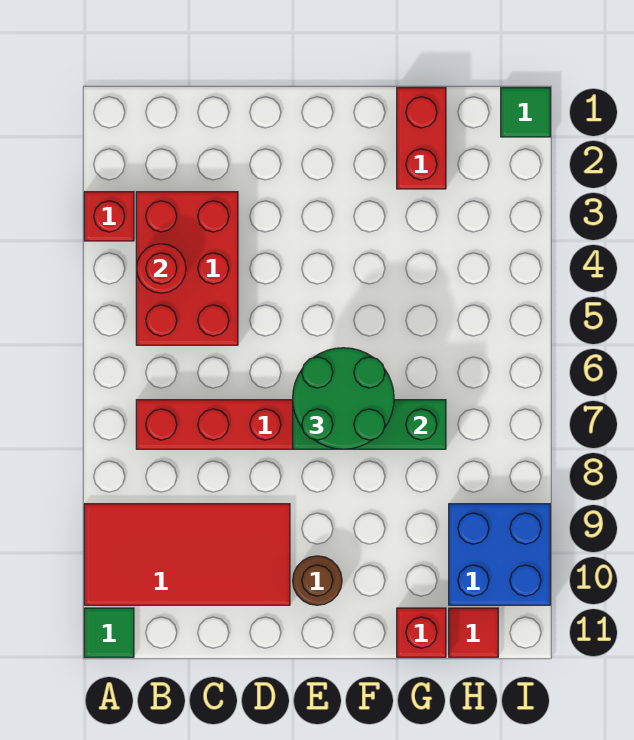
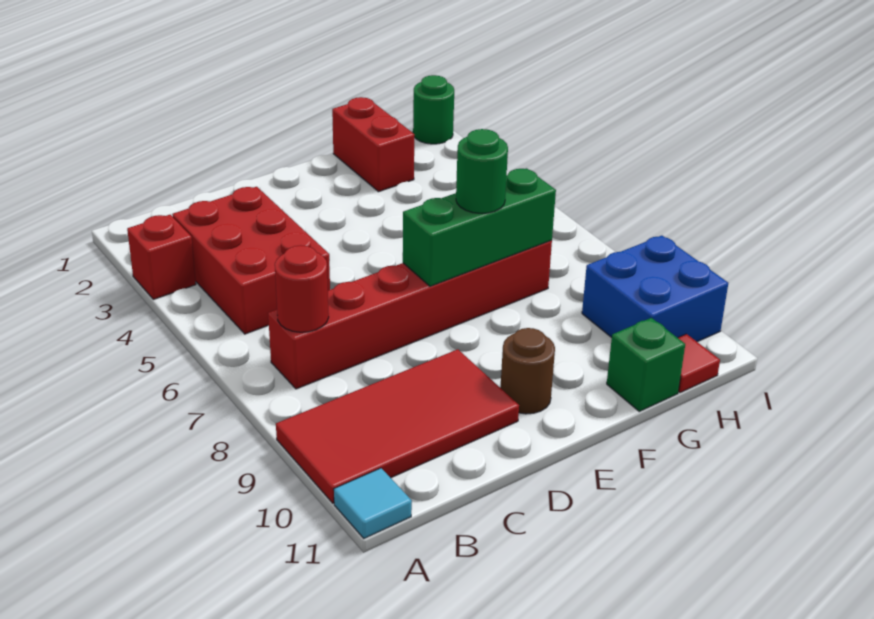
green 1x1 tile [84,608,134,657] -> cyan 1x1 tile [334,468,412,538]
red 1x1 round brick [136,244,186,293] -> red 1x1 round brick moved to [275,245,329,332]
green 2x2 round brick [293,348,394,449] -> green 1x1 round brick [456,129,508,213]
red 1x1 brick [397,608,446,657] -> green 1x1 brick [607,318,685,411]
green 1x1 tile [501,88,550,137] -> green 1x1 round brick [413,75,454,144]

